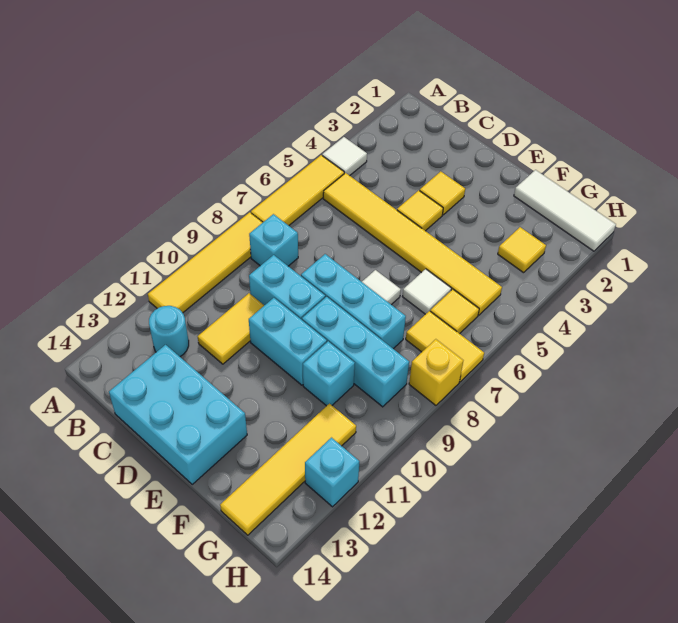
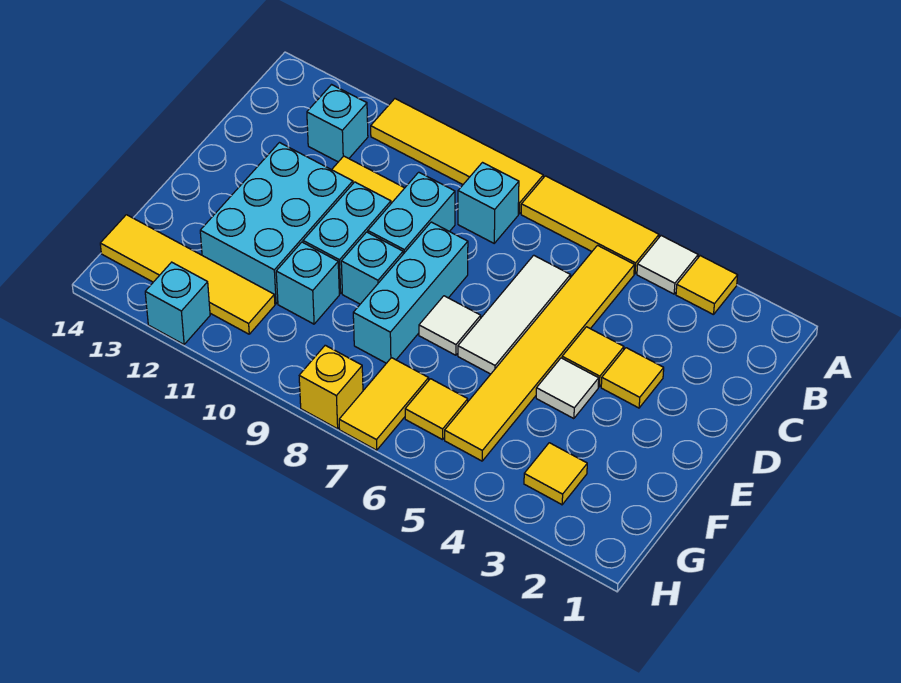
none -> yellow 1x1 tile [676,256,738,315]
cyan 1x1 round brick [149,306,189,356] -> cyan 1x1 brick [307,85,368,162]
cyan 2x3 brick [109,345,247,484] -> cyan 2x3 brick moved to [200,143,353,303]
cyan 1x3 brick [302,297,409,407] -> cyan 1x1 brick [341,232,403,304]
white 1x3 tile [514,170,616,251] -> white 1x3 tile moved to [458,255,571,374]
white 1x1 tile [402,269,452,314] -> white 1x1 tile moved to [536,358,599,419]

